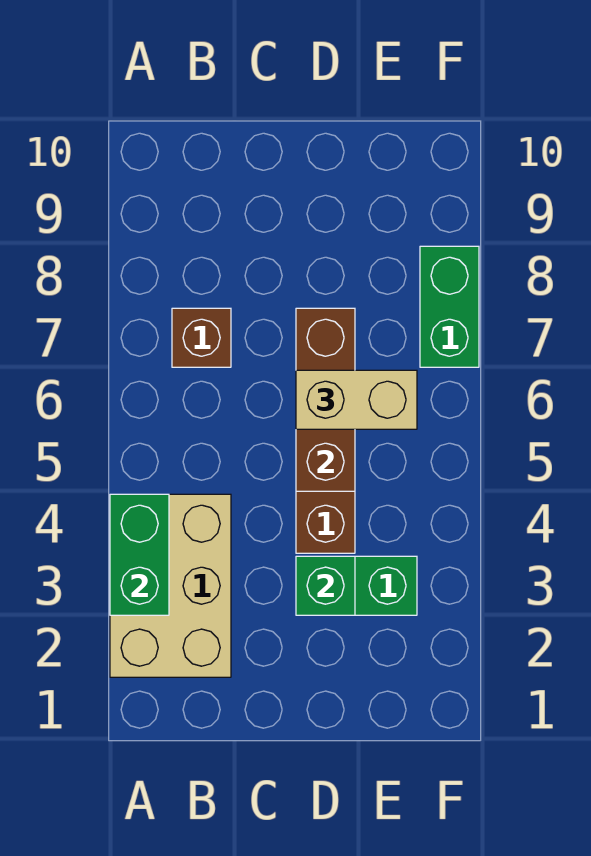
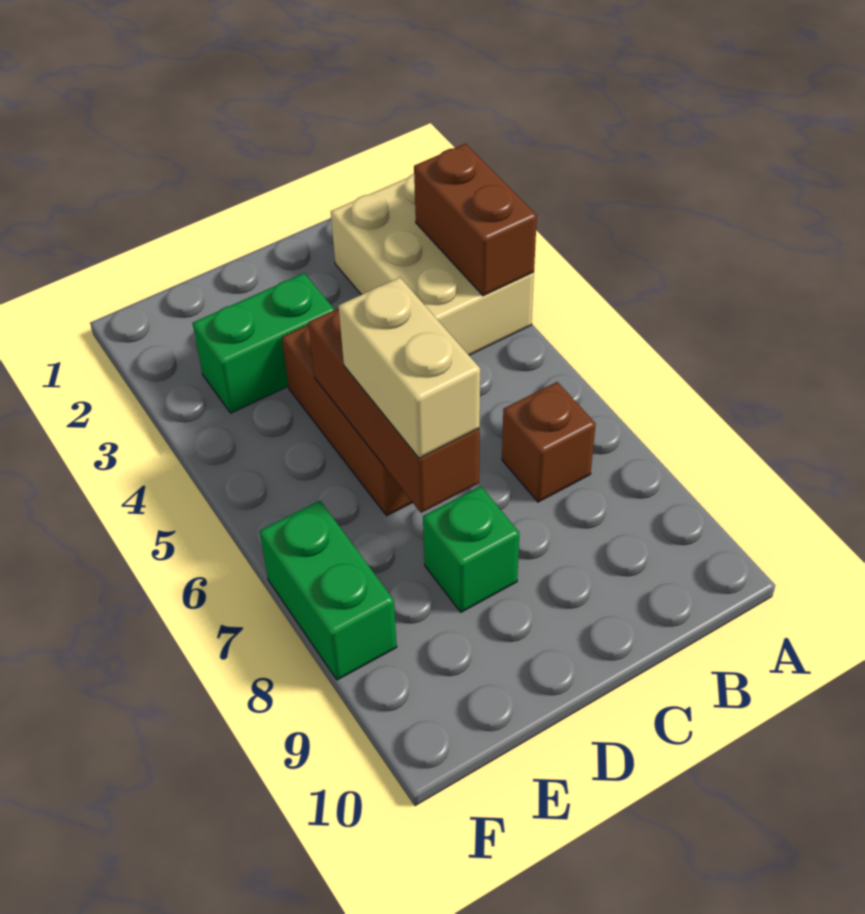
green 1x2 brick [110,494,169,615] -> brown 1x2 brick [414,144,537,296]
green 1x1 brick [296,556,355,615] -> green 1x1 brick moved to [423,486,519,612]
tan 1x2 brick [296,370,417,429] -> tan 1x2 brick turned to [338,277,480,458]

